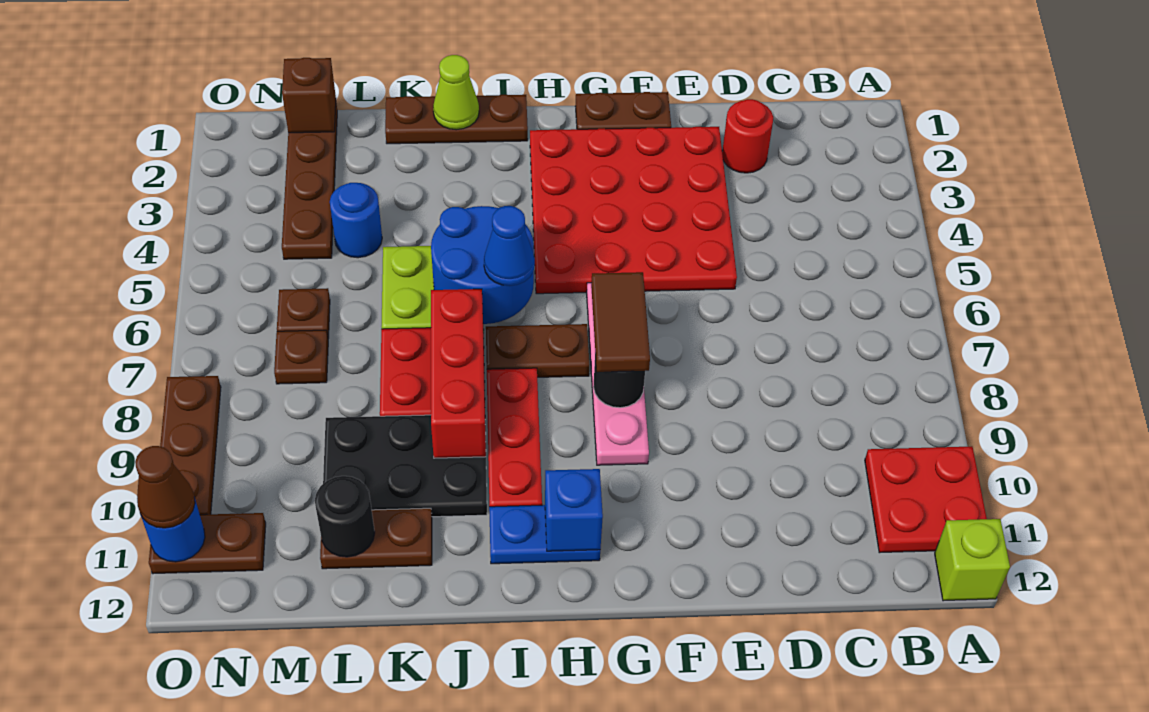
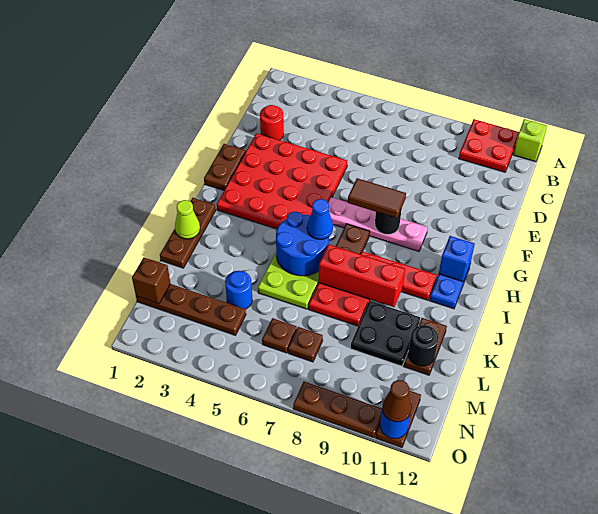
black 2x3 plate [323,415,487,517] -> black 2x2 plate [351,301,420,366]

